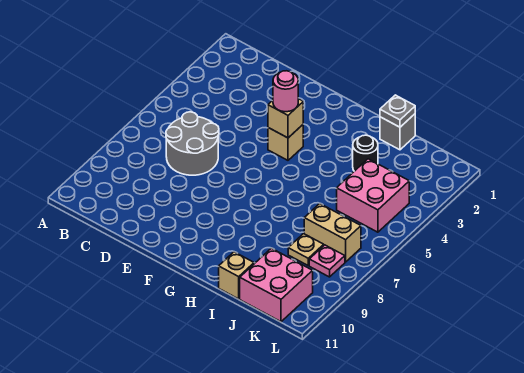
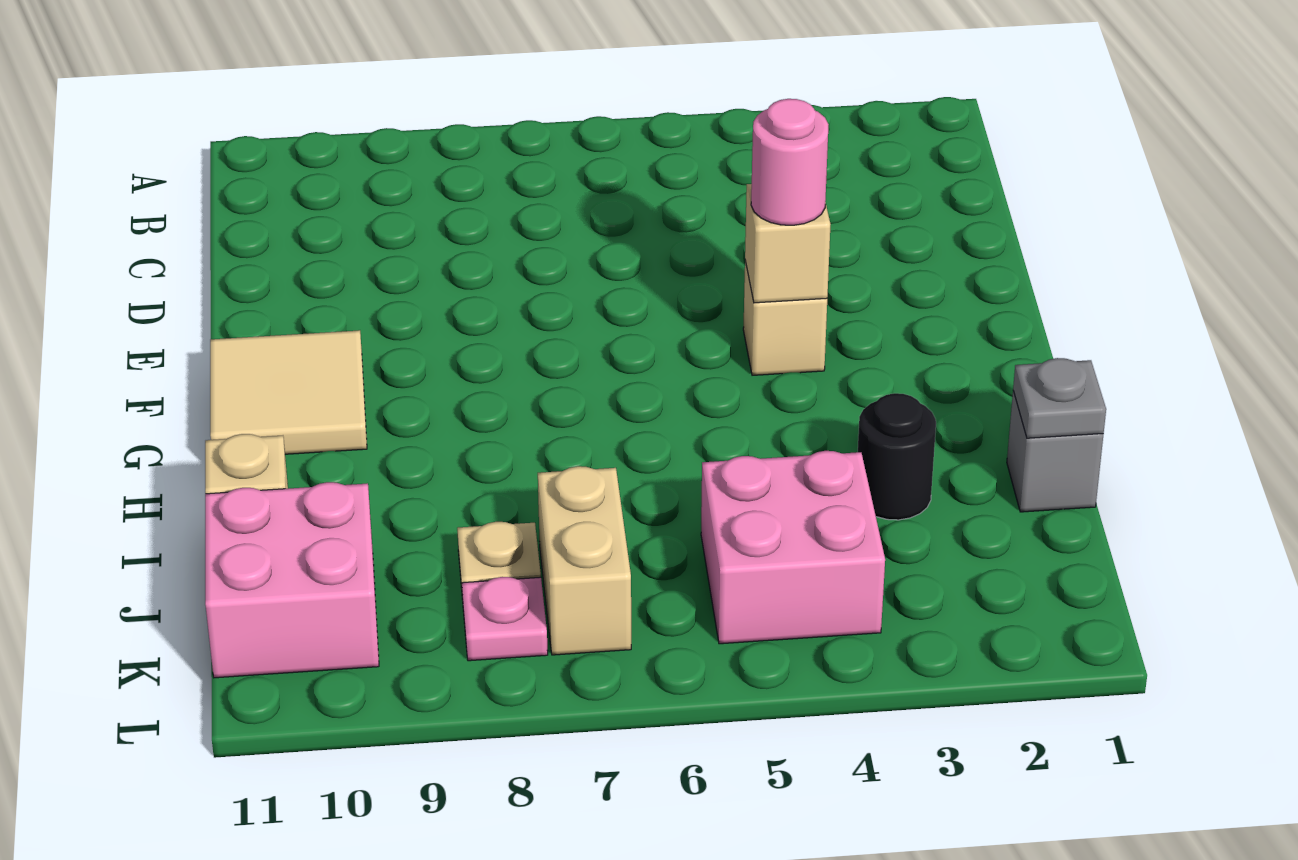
grey 2x2 round brick [166,112,219,175] -> none
none -> tan 2x2 tile [210,330,367,454]

